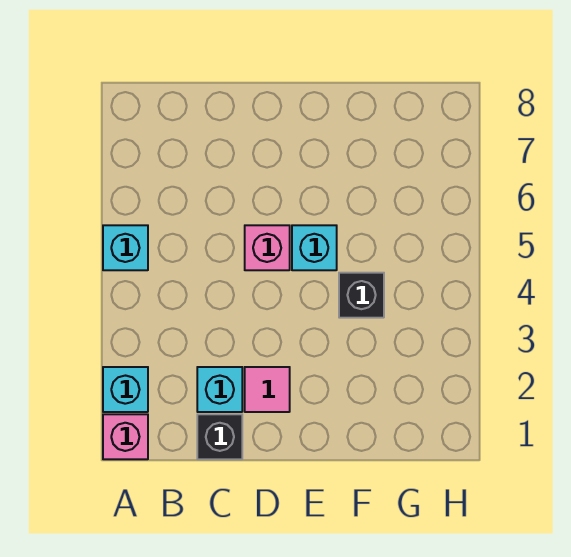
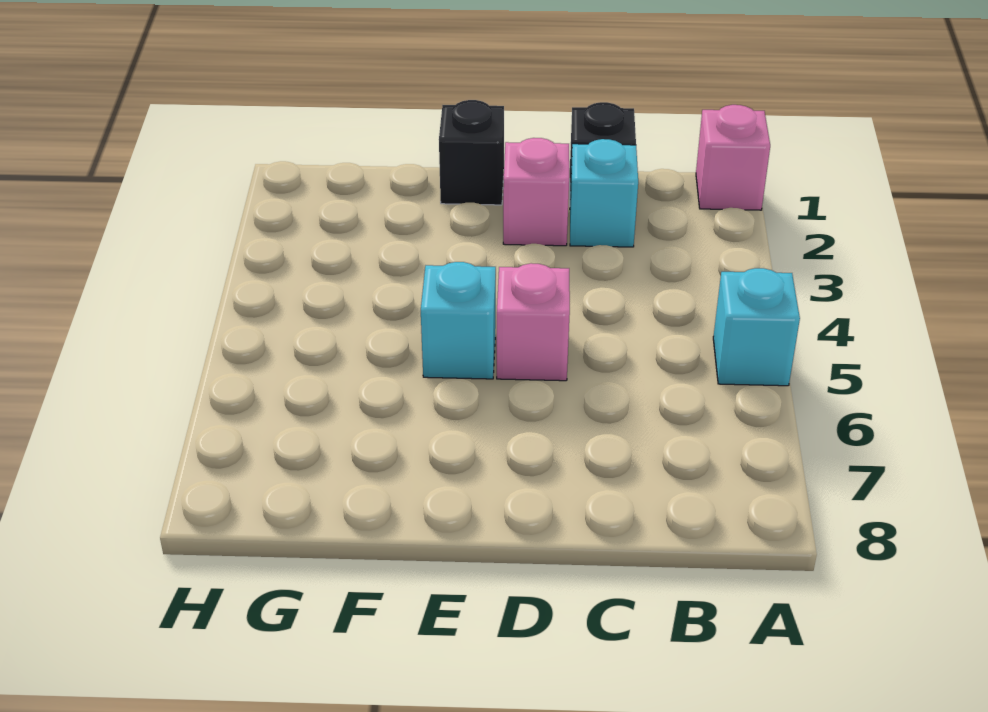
cyan 1x1 brick [103,367,148,412] -> none
pink 1x1 tile [245,367,290,412] -> pink 1x1 brick [503,138,569,246]
black 1x1 brick [339,273,384,318] -> black 1x1 brick moved to [439,100,504,205]

